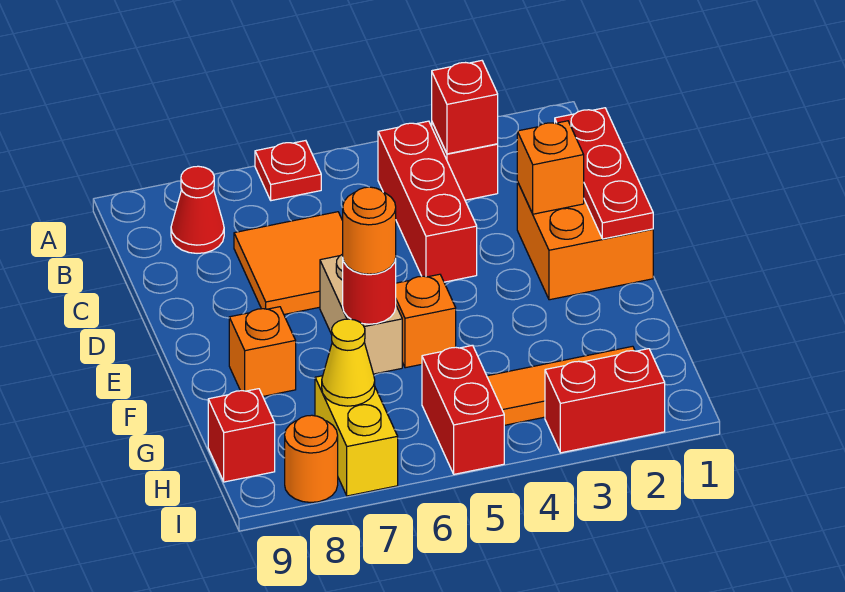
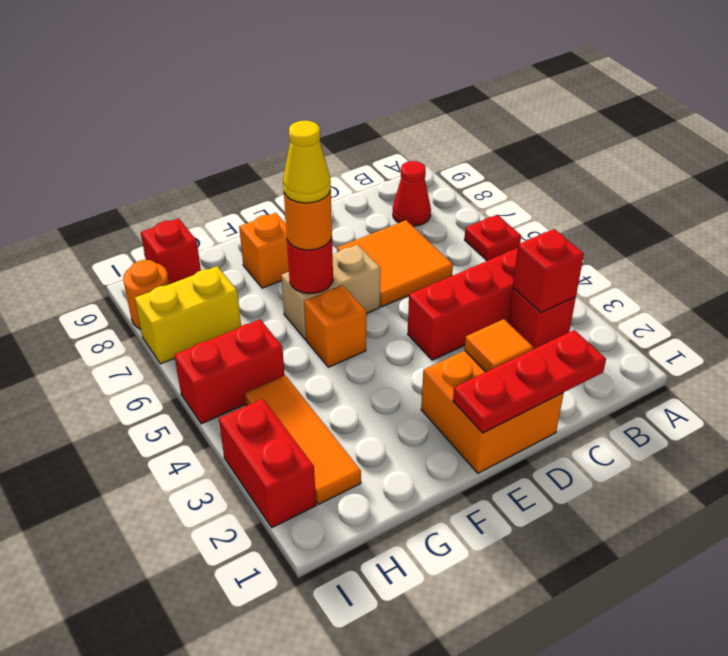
orange 1x1 brick [517,121,584,214] -> orange 1x1 tile [464,319,533,372]
yellow 1x1 cone [322,319,375,406] -> yellow 1x1 cone moved to [283,120,331,203]

